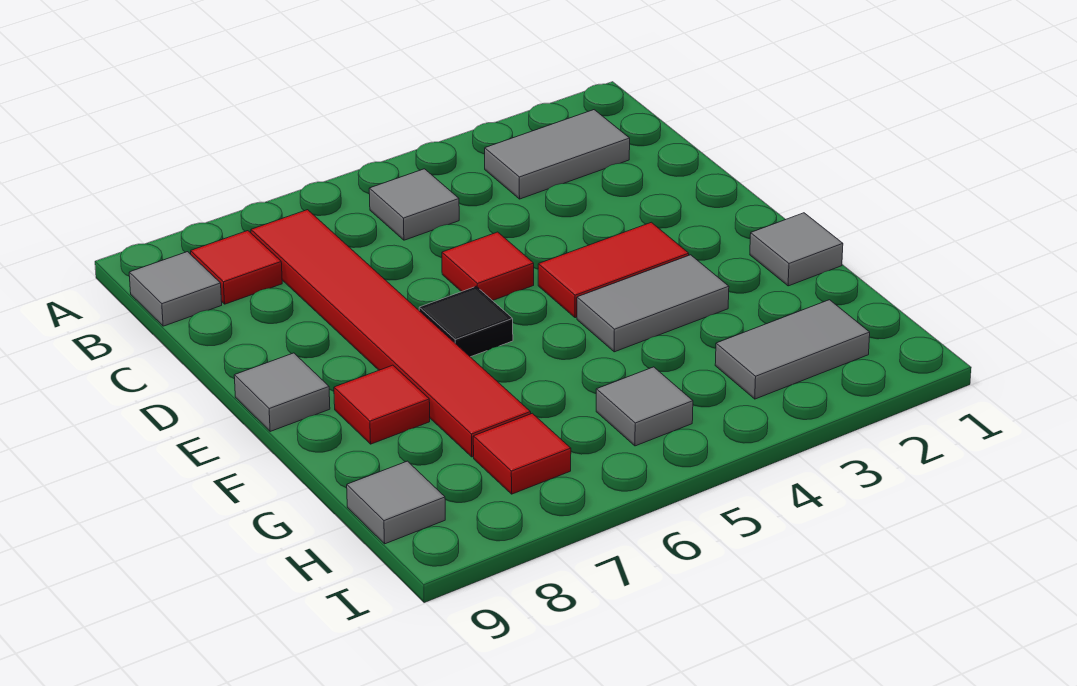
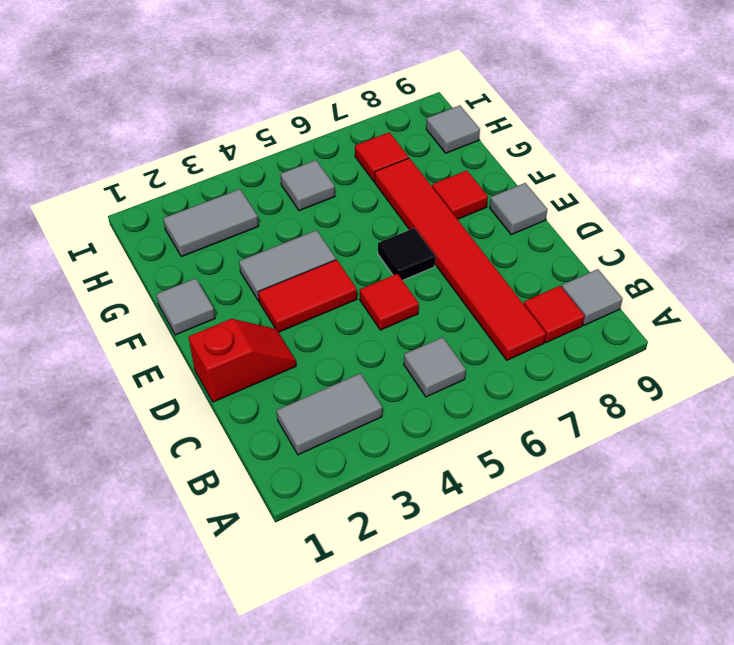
none -> red 1x2 slope [188,319,296,402]

